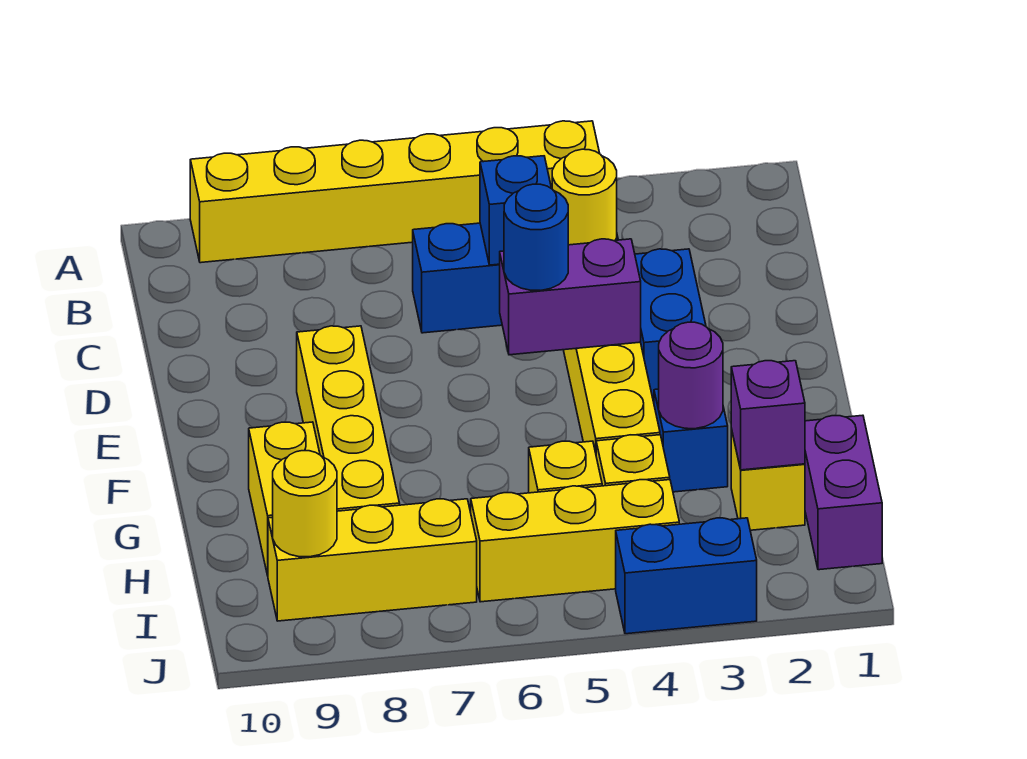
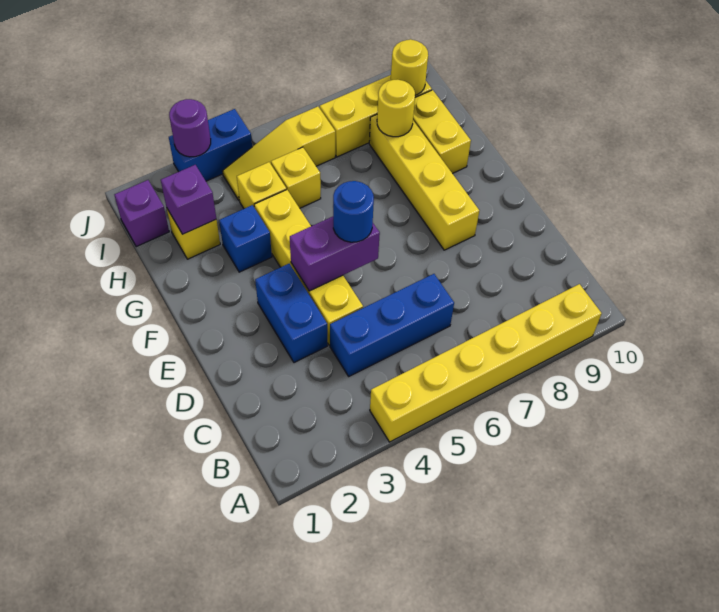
yellow 1x1 round brick [552,149,617,245] -> yellow 1x1 round brick moved to [377,80,415,137]
blue 1x1 brick [480,156,551,265] -> none
purple 1x1 round brick [659,322,723,429] -> purple 1x1 round brick moved to [169,99,211,157]
purple 1x2 brick [805,415,882,570] -> purple 1x1 brick [114,180,169,247]
yellow 1x3 brick [471,480,679,602] -> yellow 1x3 slope [222,107,335,200]

